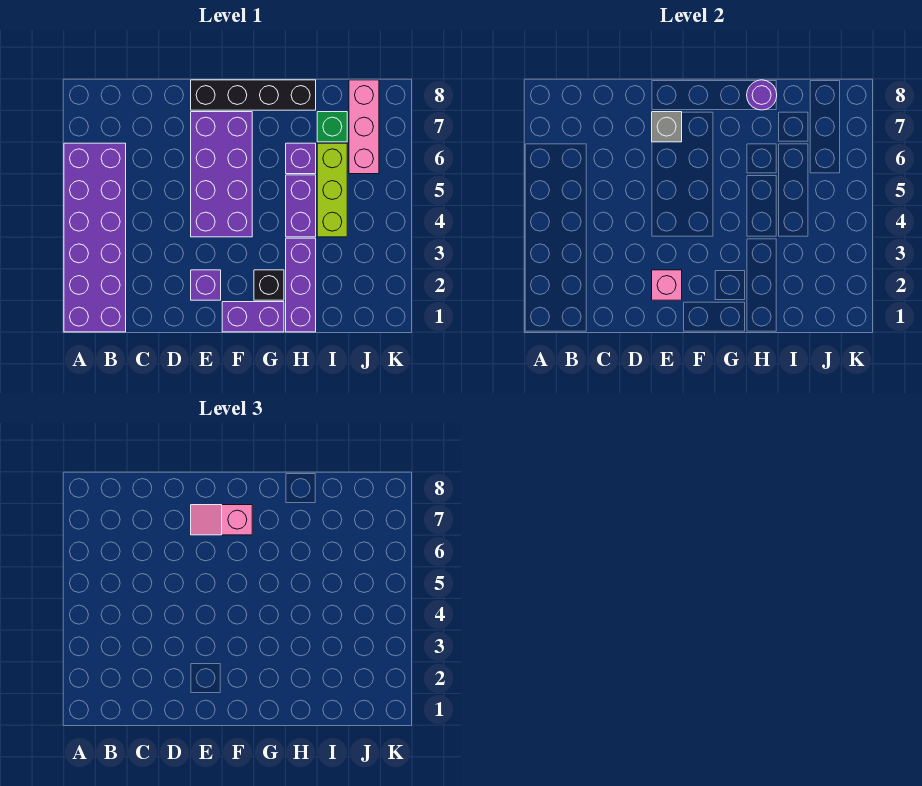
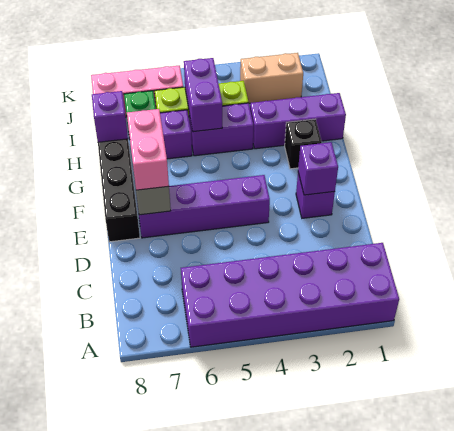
pink 1x1 brick [652,270,682,300] -> purple 1x1 brick [298,142,338,195]
purple 2x4 brick [191,112,252,237] -> purple 1x4 brick [137,175,270,238]
pink 1x2 slope [191,505,252,535] -> pink 1x2 brick [127,109,169,190]
purple 1x2 brick [222,302,284,332] -> purple 1x2 brick moved to [184,58,222,132]
purple 1x1 round brick [747,80,777,110] -> purple 1x1 brick [92,91,128,142]
none -> tan 1x2 brick [240,53,303,103]

